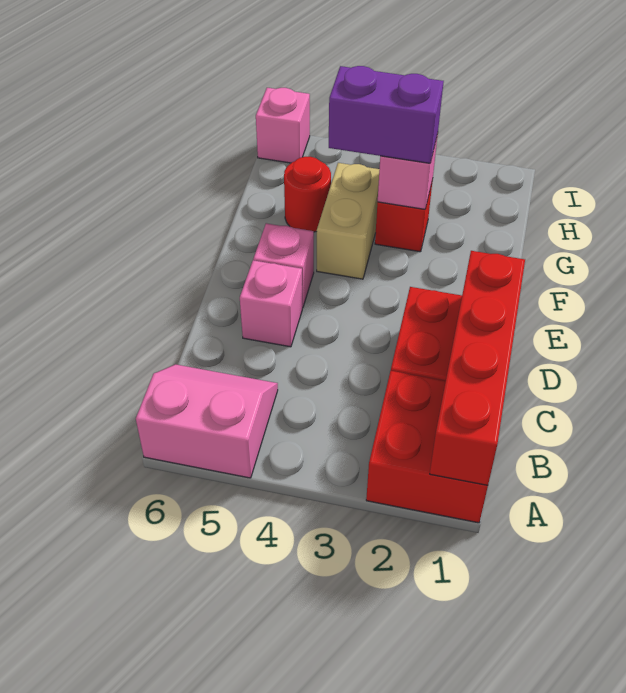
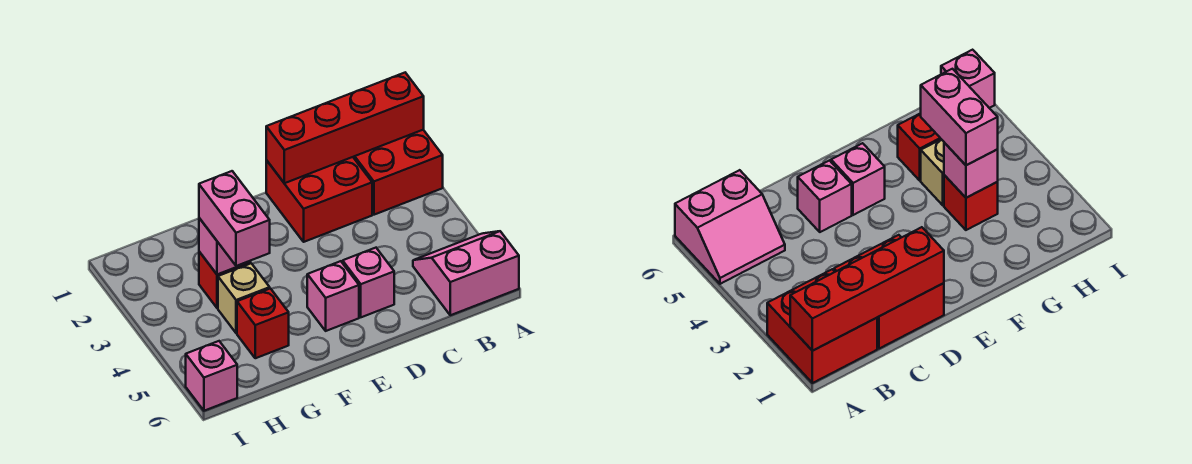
pink 2x2 slope [136,364,278,478] -> pink 2x2 slope turned to [413,231,519,315]
tan 1x2 brick [317,163,380,279] -> tan 1x1 brick [218,263,270,333]
purple 1x2 brick [329,66,444,163] -> pink 1x2 brick [199,171,270,266]
red 1x1 round brick [284,157,331,232] -> red 1x1 brick [237,288,289,358]

